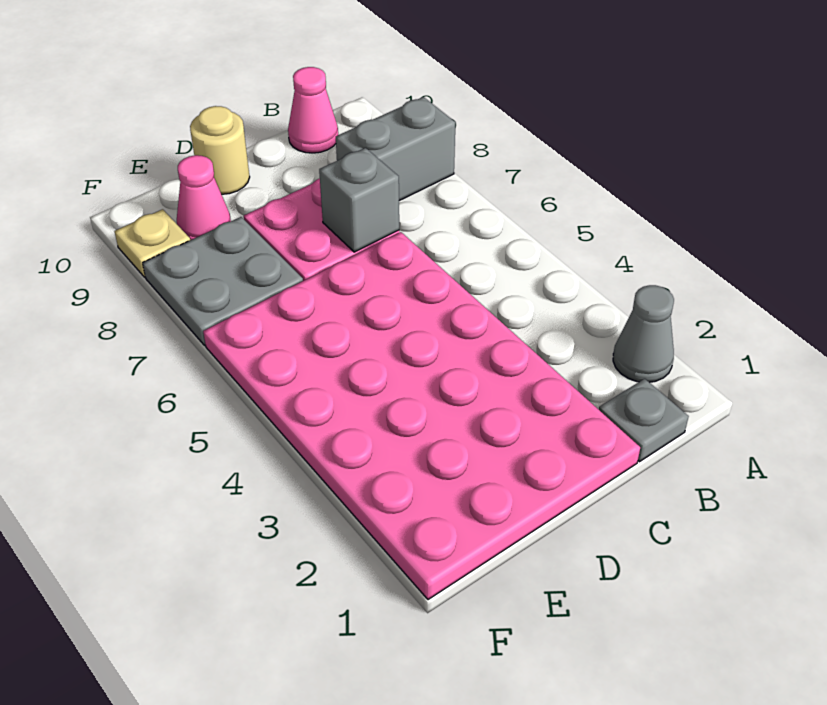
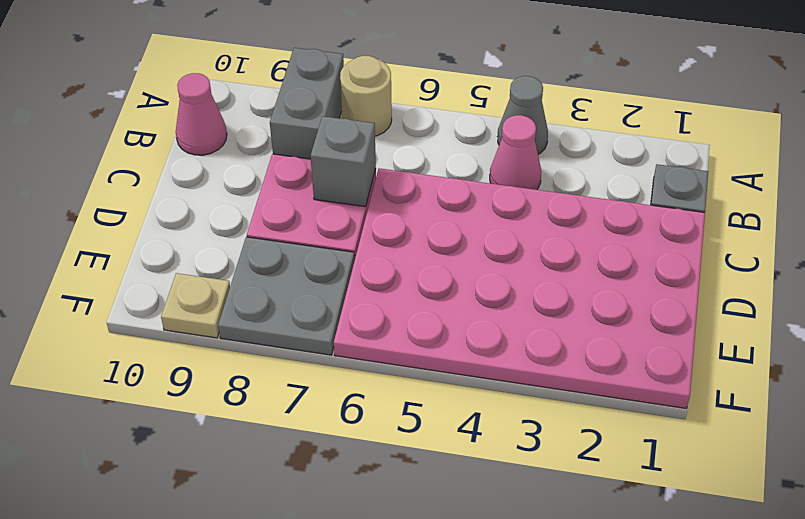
grey 1x1 cone [613,285,674,382] -> grey 1x1 cone moved to [498,76,548,154]
tan 1x1 round brick [190,106,250,194] -> tan 1x1 round brick moved to [340,56,392,136]
pink 1x1 cone [177,155,231,240] -> pink 1x1 cone moved to [490,115,541,190]

